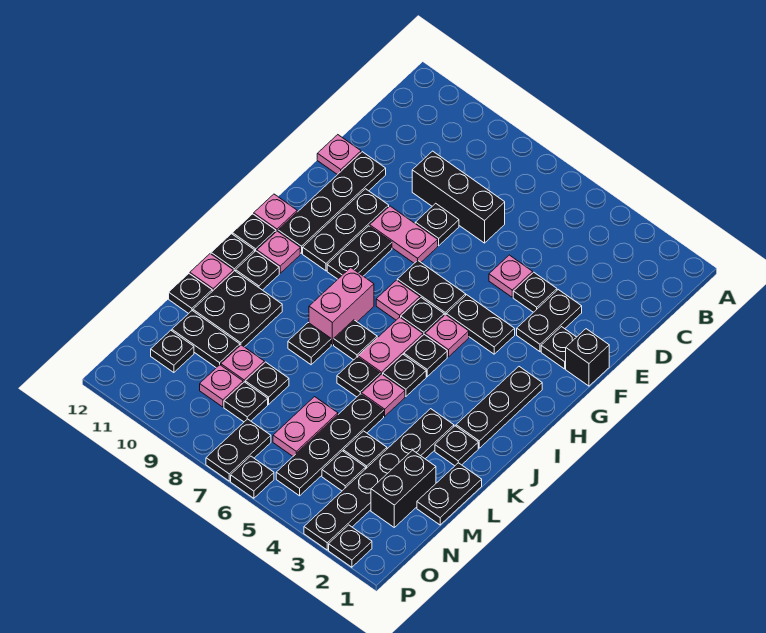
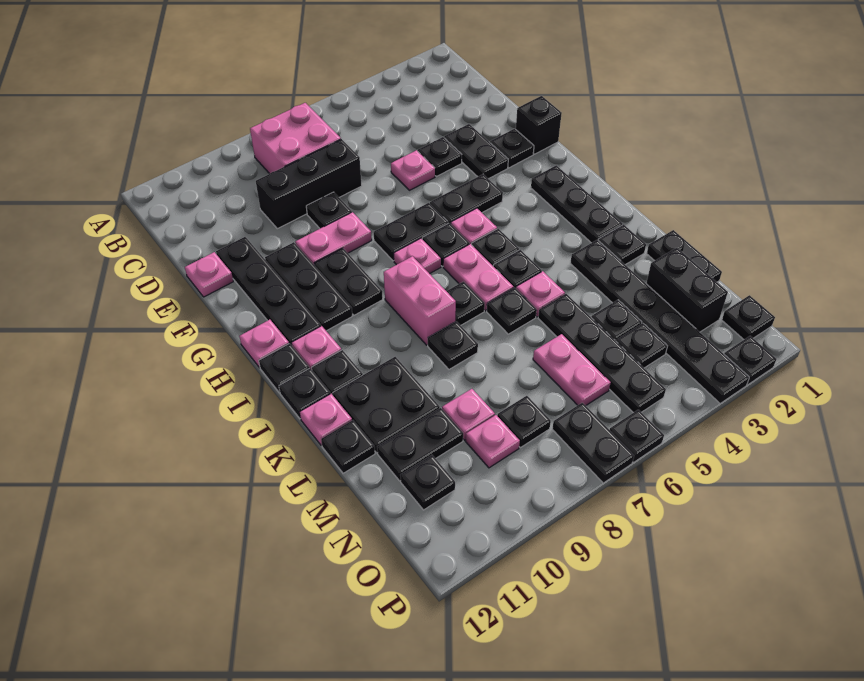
none -> pink 2x2 brick [250,103,341,174]
black 1x1 plate [245,362,289,404] -> black 1x1 plate moved to [722,295,775,339]

